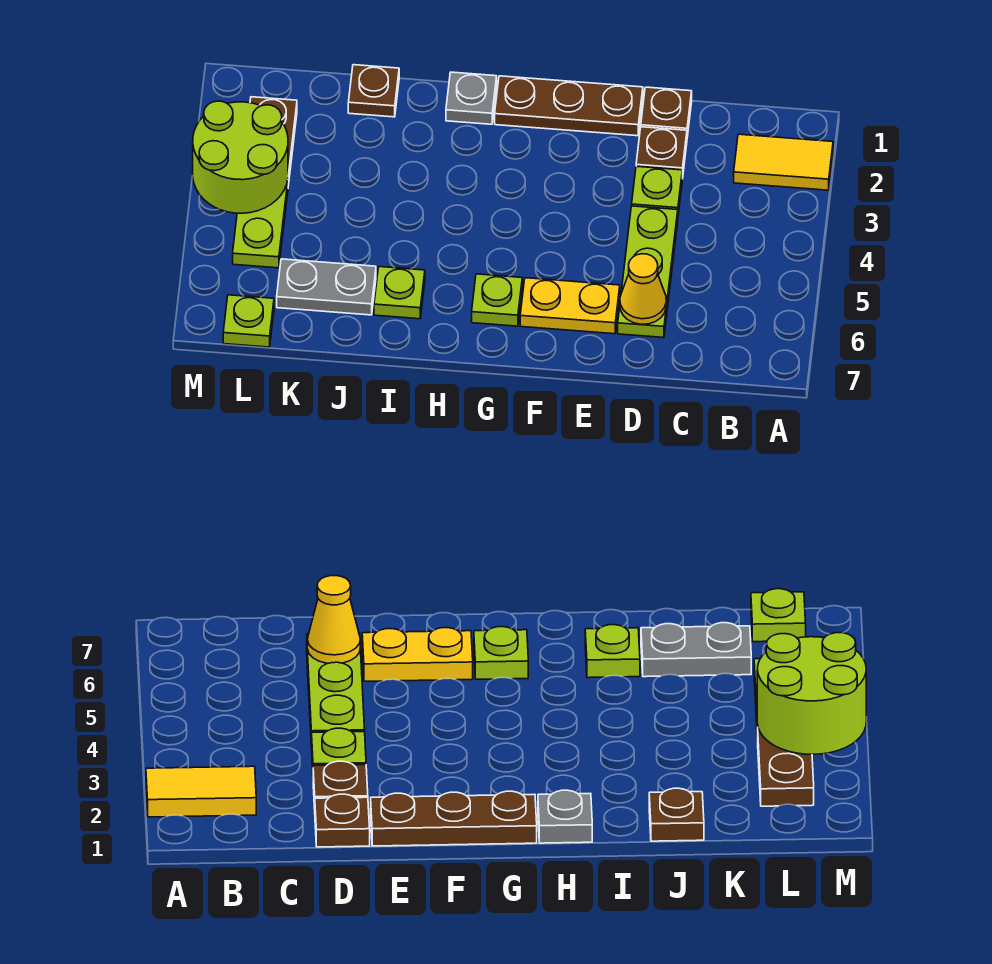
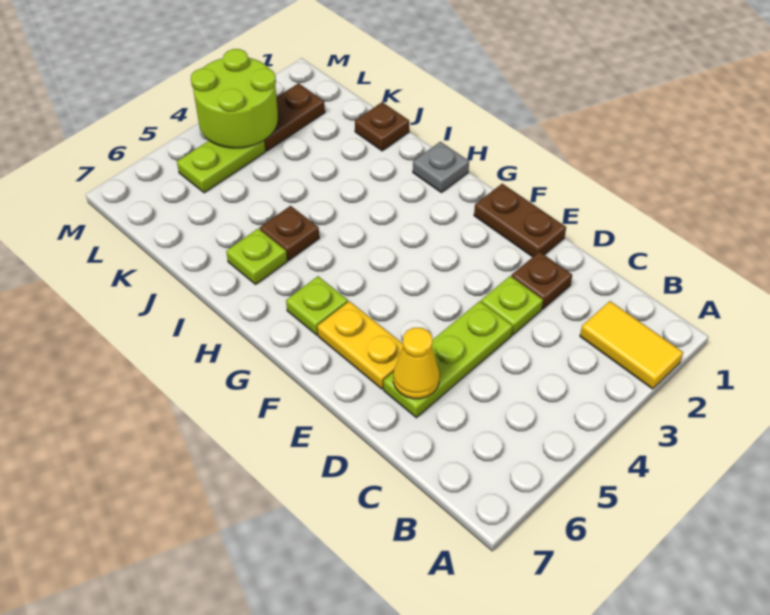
brown 1x1 plate [641,87,692,137] -> brown 1x1 plate moved to [260,206,319,260]
brown 1x3 plate [495,76,643,136] -> brown 1x2 plate [474,184,566,257]
grey 1x2 plate [277,259,376,315] -> none
lime 1x1 plate [223,295,274,347] -> none

